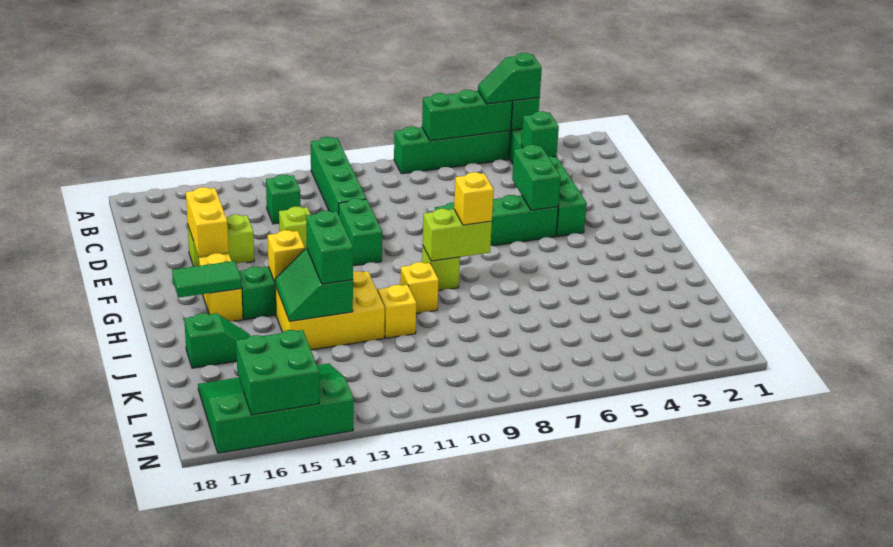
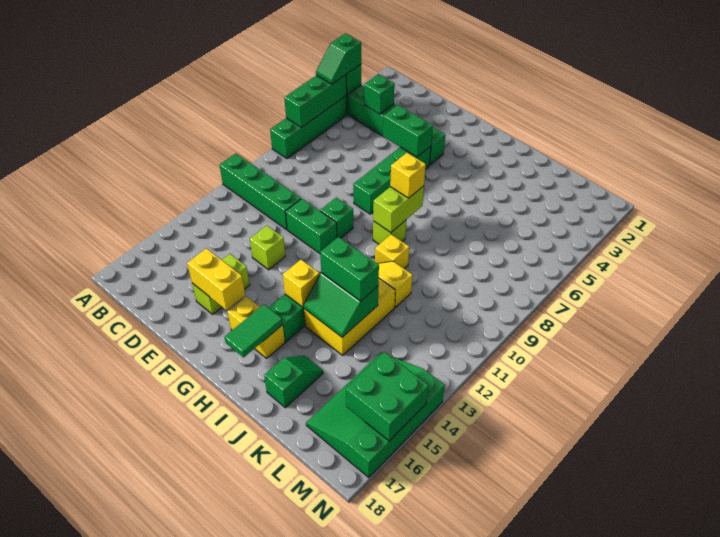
green 1x1 brick [266,174,301,224] -> green 1x1 brick moved to [320,197,353,238]

